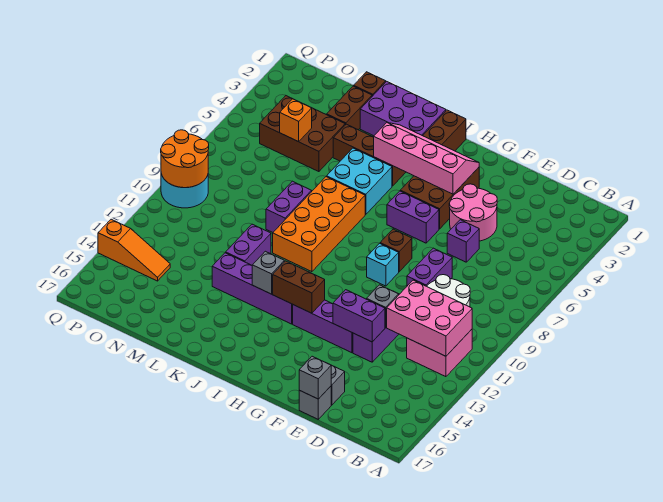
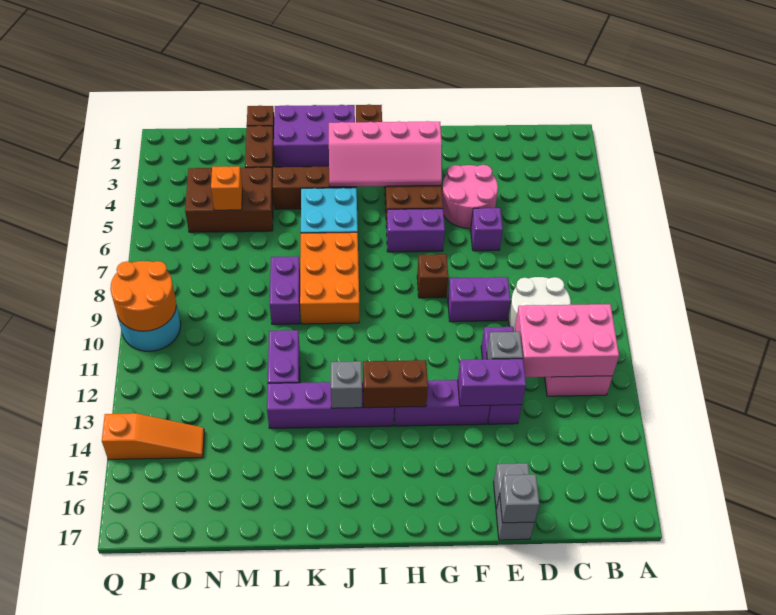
purple 1x2 brick [407,248,452,286] -> purple 1x2 brick turned to [448,277,510,322]
pink 2x4 slope [374,123,479,194] -> pink 2x4 slope turned to [329,121,442,187]
cyan 1x1 brick [367,243,399,286] -> none
orange 2x4 brick [273,177,365,272] -> orange 2x3 brick [300,232,359,324]

